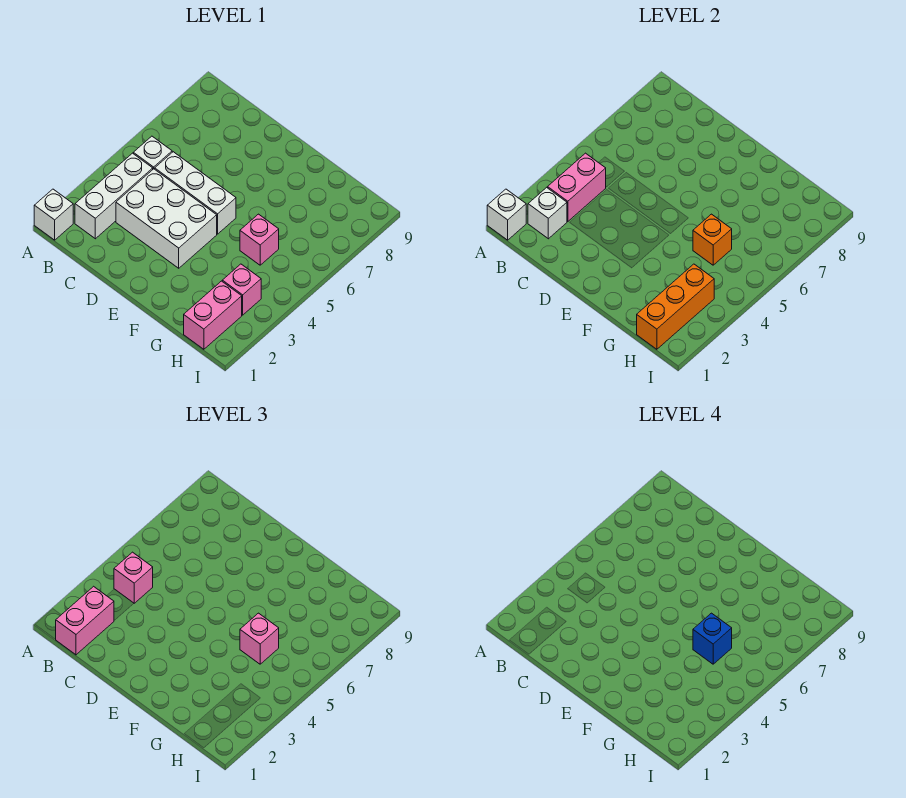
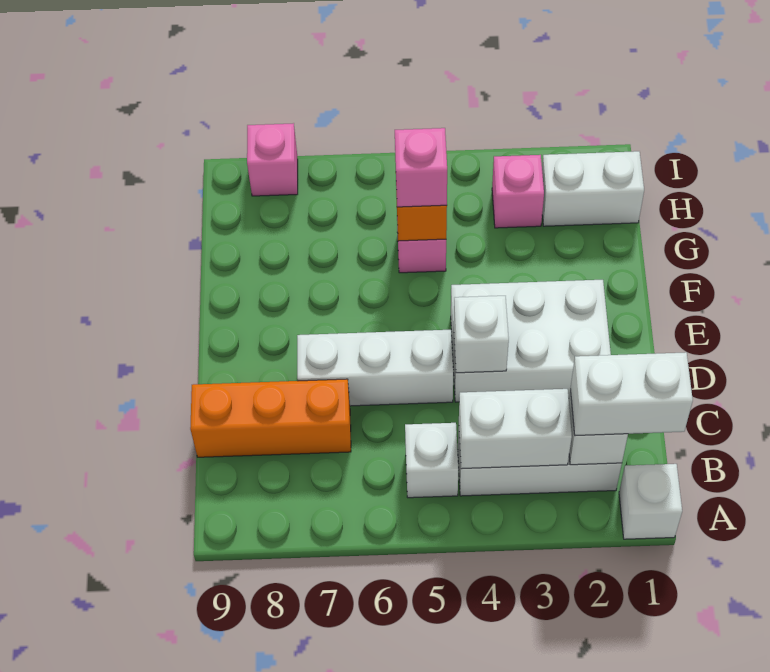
white 1x1 brick [487,189,526,240] -> white 1x1 brick moved to [454,296,509,373]
pink 1x2 brick [56,586,114,655] -> white 1x2 brick [570,352,693,436]
pink 1x2 brick [548,153,606,222] -> white 1x2 brick [459,389,572,469]
pink 1x1 brick [114,552,153,603] -> pink 1x1 brick moved to [247,123,298,196]
white 2x3 brick [116,169,217,268] -> white 2x3 brick turned to [451,280,611,402]
white 1x3 brick [155,152,236,234] -> white 1x3 brick turned to [297,330,453,406]
blue 1x1 brick [693,613,732,664] -> none
pink 1x2 brick [184,281,242,349] -> white 1x2 brick [542,151,644,226]
orange 1x3 brick [637,264,714,349] -> orange 1x3 brick moved to [190,379,351,457]

